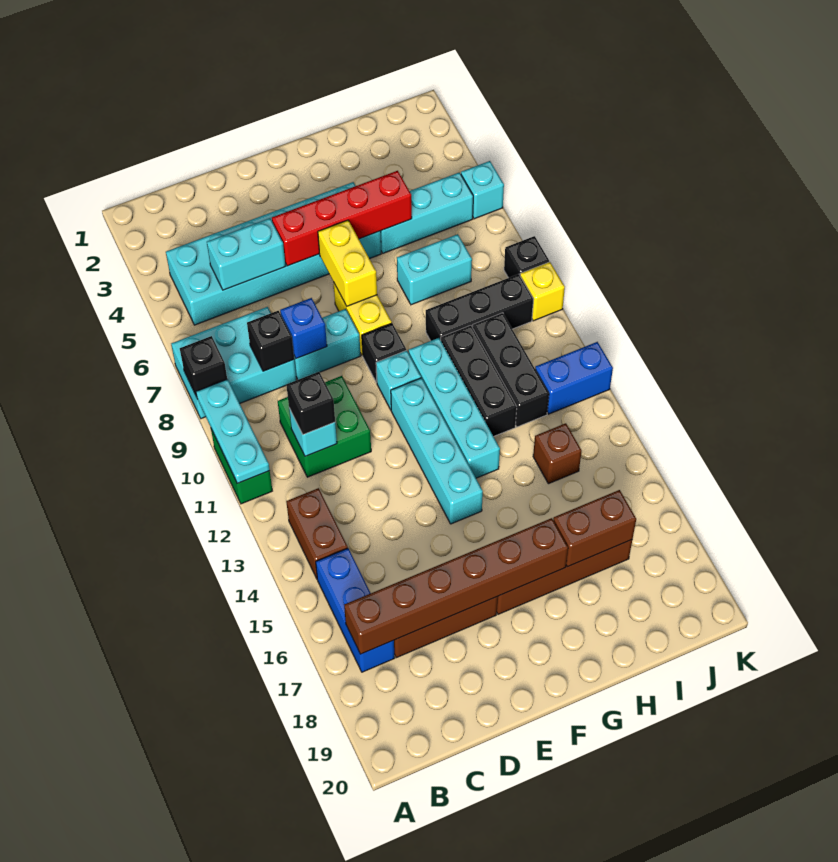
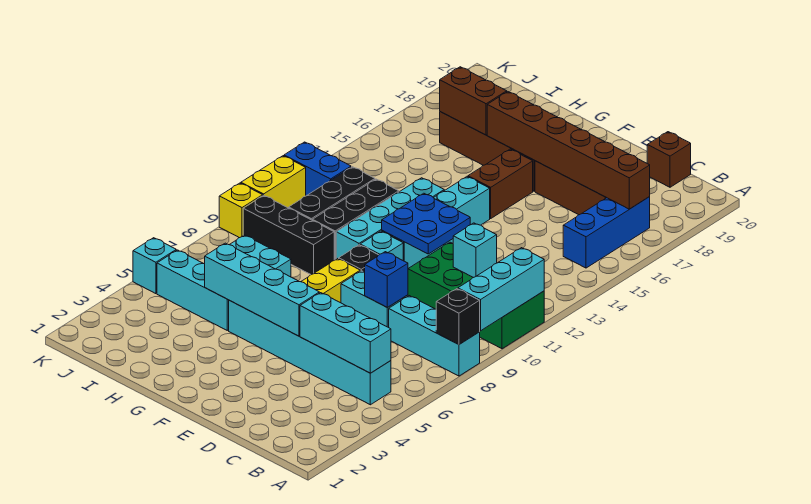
cyan 2x3 brick [171,307,296,419] -> cyan 1x3 brick [389,296,480,376]
cyan 1x3 plate [196,379,270,483] -> cyan 1x3 brick [458,248,544,331]
cyan 2x6 brick [166,182,381,325] -> cyan 1x6 brick [229,300,391,405]
brown 1x2 brick [286,488,348,578] -> brown 1x2 brick moved to [468,149,533,219]
cyan 1x2 brick [207,218,286,290] -> cyan 1x3 brick [300,293,391,373]
black 1x1 brick [247,311,294,371] -> none
black 1x1 brick [286,372,335,435] -> none
red 1x4 brick [272,171,412,266] -> cyan 1x4 brick [205,243,319,336]
none -> blue 2x2 plate [382,193,470,254]
yellow 1x2 brick [318,220,377,306] -> yellow 1x2 brick moved to [241,156,306,208]
brown 1x1 brick [533,423,581,484] -> brown 1x1 brick moved to [647,132,691,187]
black 1x1 brick [504,236,549,278] -> none

